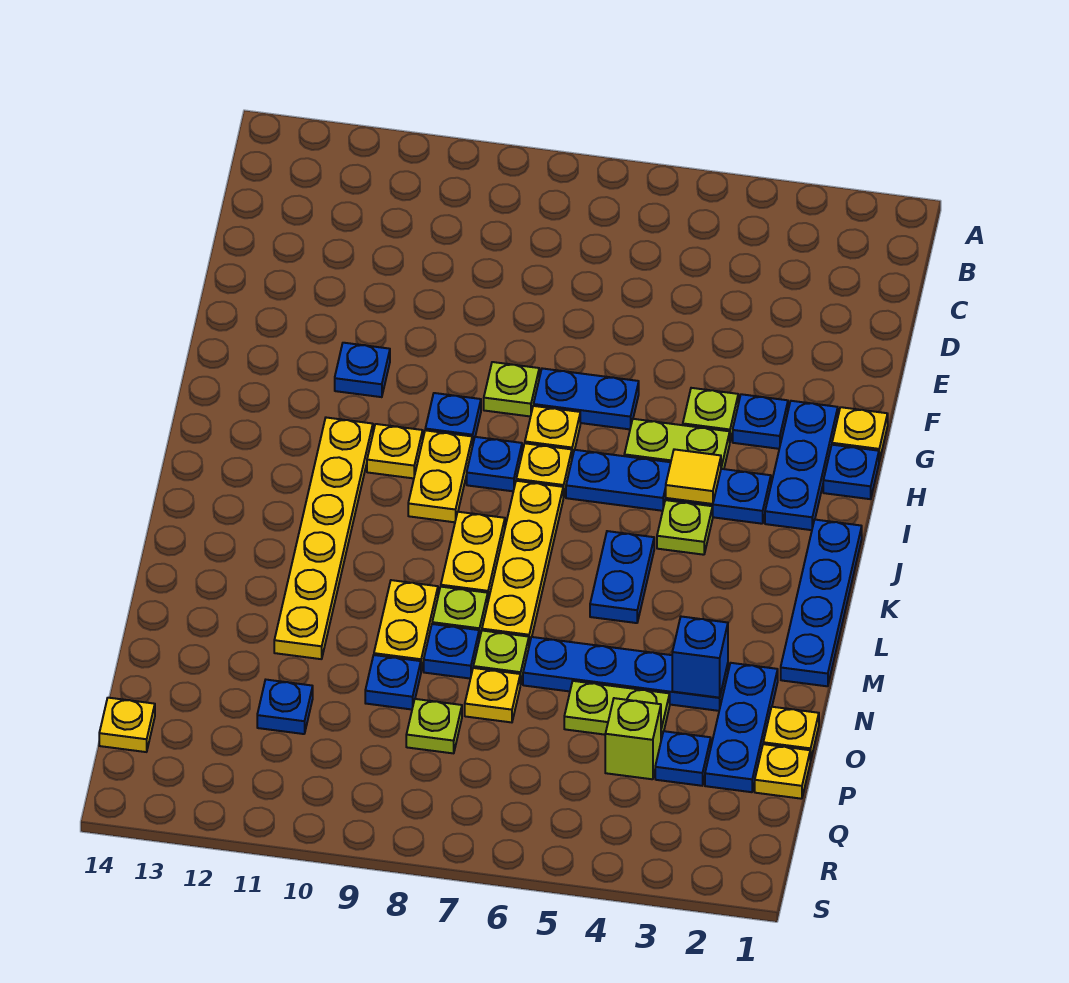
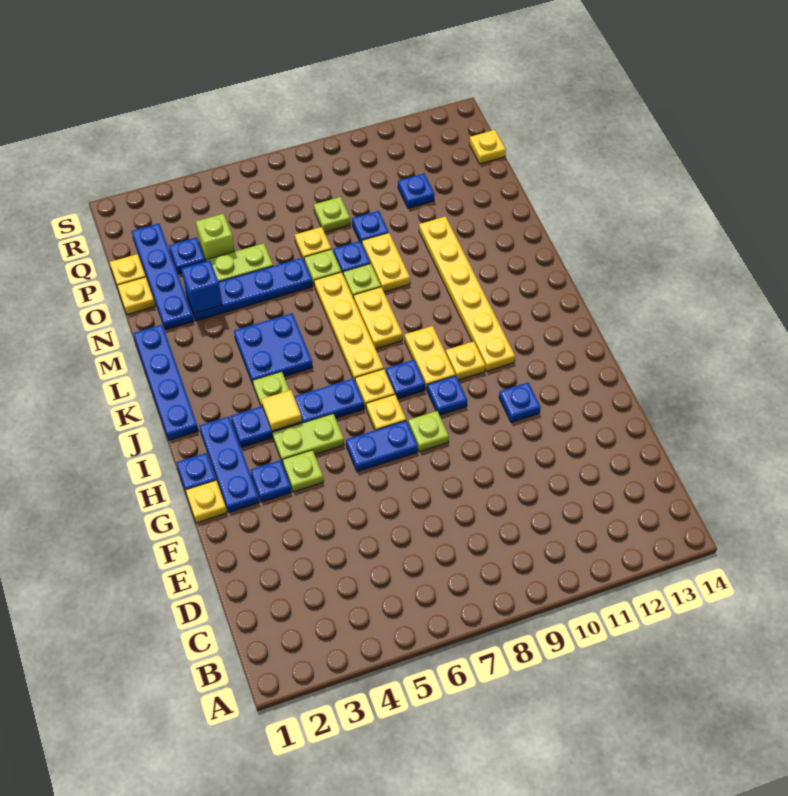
blue 1x2 plate [590,531,654,623] -> blue 2x2 plate [234,313,313,384]
blue 1x3 plate [705,663,778,792] -> blue 1x4 plate [132,223,194,330]

